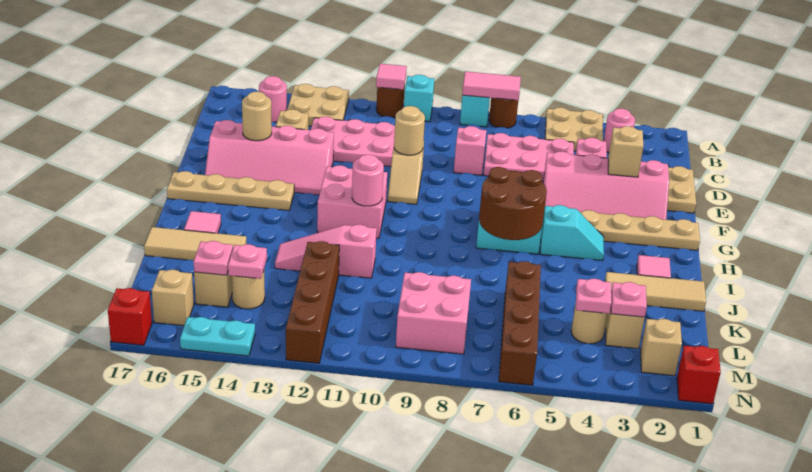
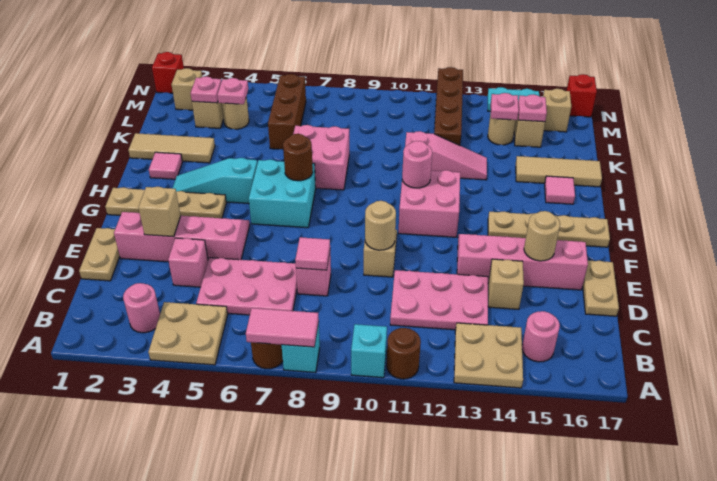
pink 1x1 tile [376,64,407,90] -> pink 1x1 tile moved to [295,237,330,270]
none -> tan 1x2 plate [583,261,619,316]
cyan 1x2 slope [540,205,604,261] -> cyan 1x3 slope [172,158,257,203]
brown 2x2 round brick [479,167,547,240] -> brown 1x1 round brick [283,134,313,181]
brown 1x4 brick [499,261,541,385] -> brown 1x3 brick [268,74,306,149]
pink 2x2 brick [396,272,471,354] -> pink 2x2 brick moved to [293,125,349,190]

